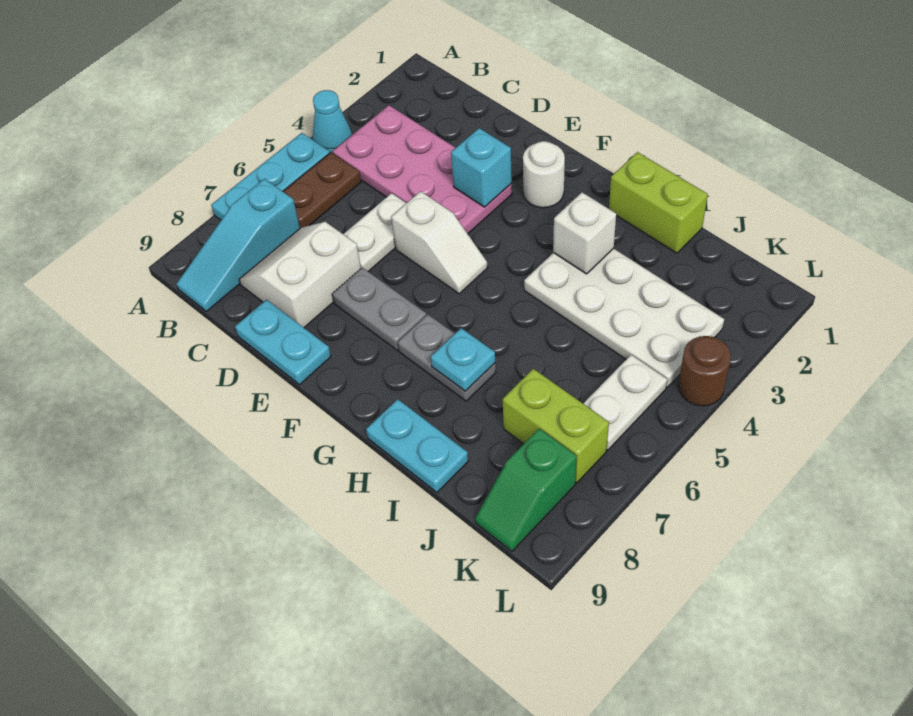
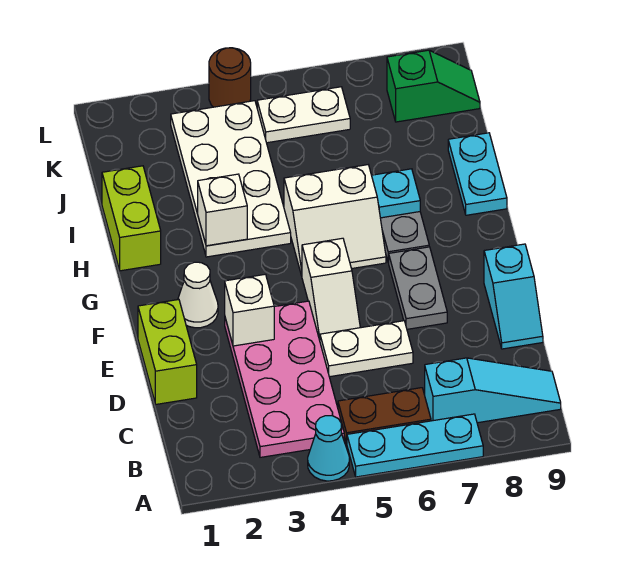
white 2x2 slope [239,222,361,328] -> white 2x2 slope moved to [284,165,386,276]
cyan 1x2 plate [235,300,331,385] -> cyan 1x2 slope [484,244,543,349]
cyan 1x1 brick [451,128,512,207] -> white 1x1 brick [225,274,274,346]
white 1x2 slope [391,191,487,294] -> white 1x2 slope turned to [302,238,360,340]
white 1x1 round brick [523,141,565,208] -> white 1x1 cone [178,262,218,328]
lime 1x2 brick [503,369,609,483] -> lime 1x2 brick moved to [138,300,197,404]

